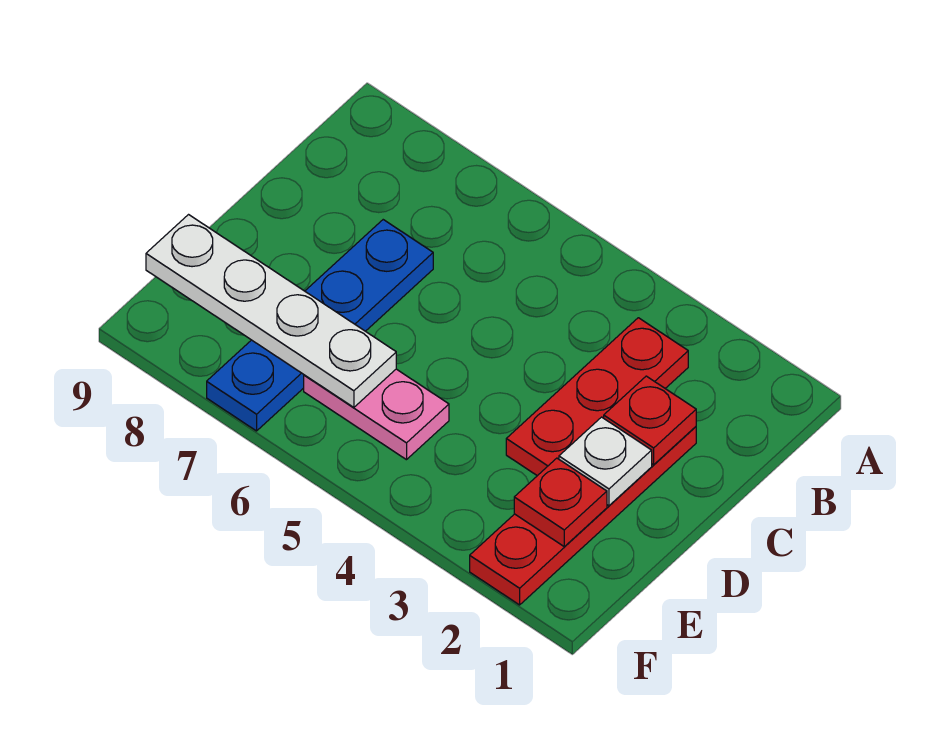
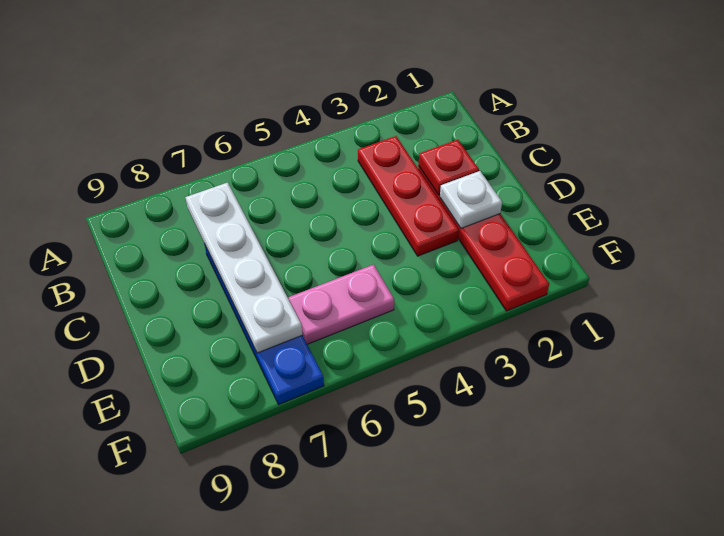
red 1x1 plate [514,458,607,546] -> none
white 1x4 plate [146,215,396,407] -> white 1x4 plate turned to [185,182,302,353]

